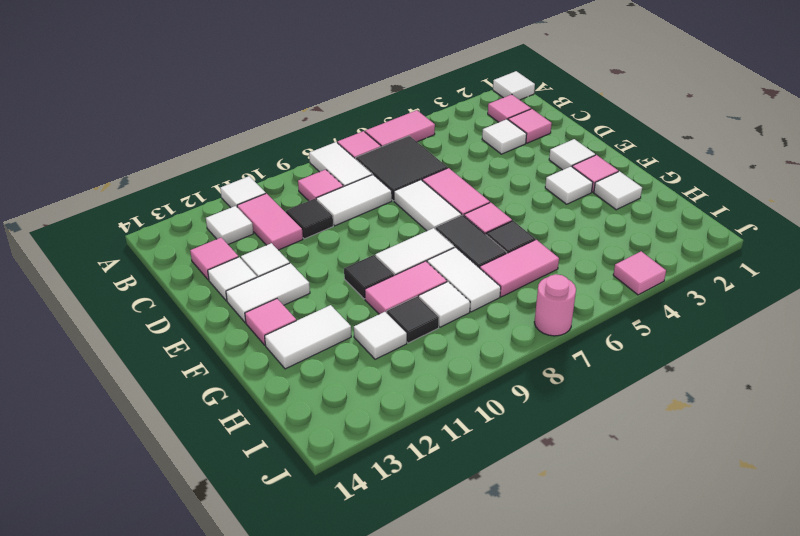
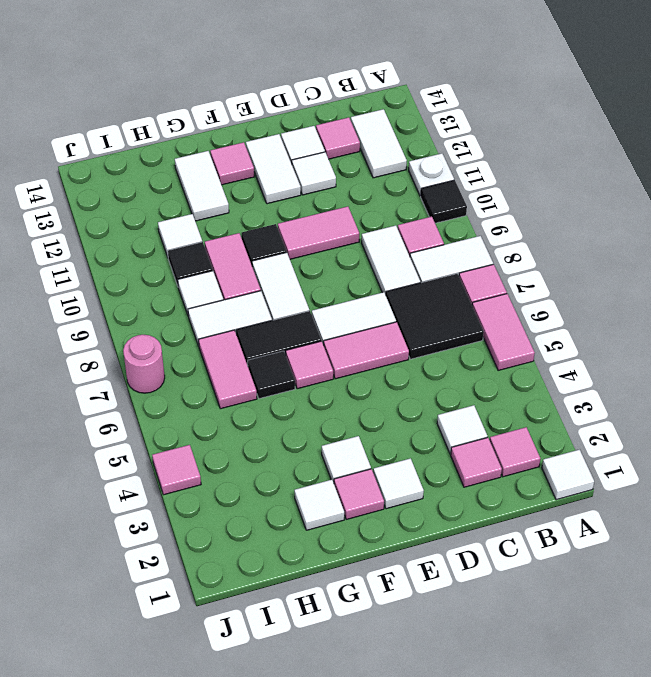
white 1x1 tile [220,176,266,208] -> white 1x1 plate [409,153,454,196]
pink 1x2 tile [237,193,303,250] -> pink 1x2 tile moved to [278,206,359,259]
white 1x1 tile [206,206,254,244] -> white 1x2 tile [351,109,407,178]
black 1x1 tile [286,199,333,239] -> black 1x1 tile moved to [421,180,467,223]

